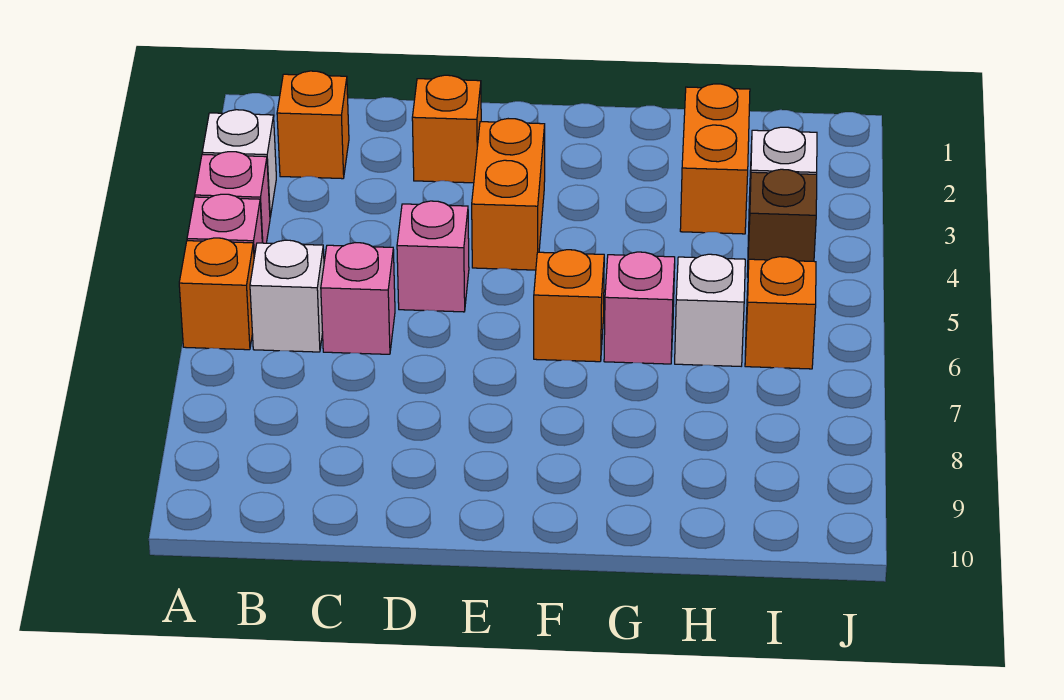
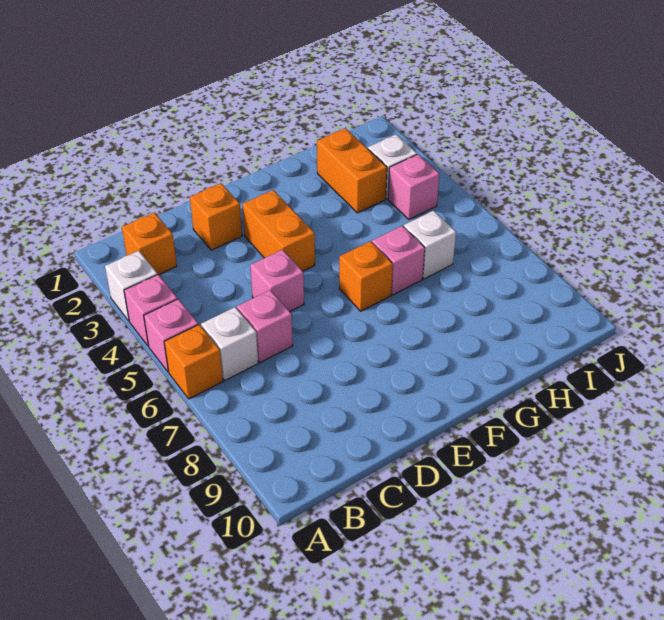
brown 1x1 brick [747,169,817,277] -> pink 1x1 brick [388,154,439,220]
orange 1x1 brick [745,257,816,369] -> none

